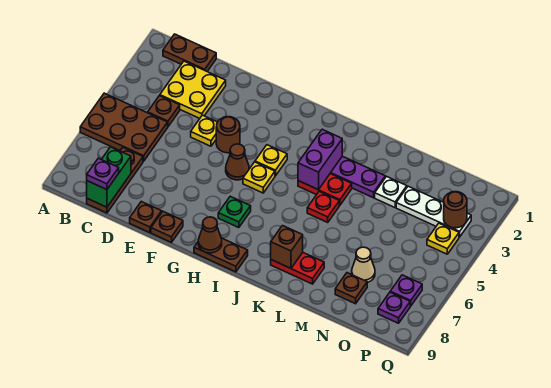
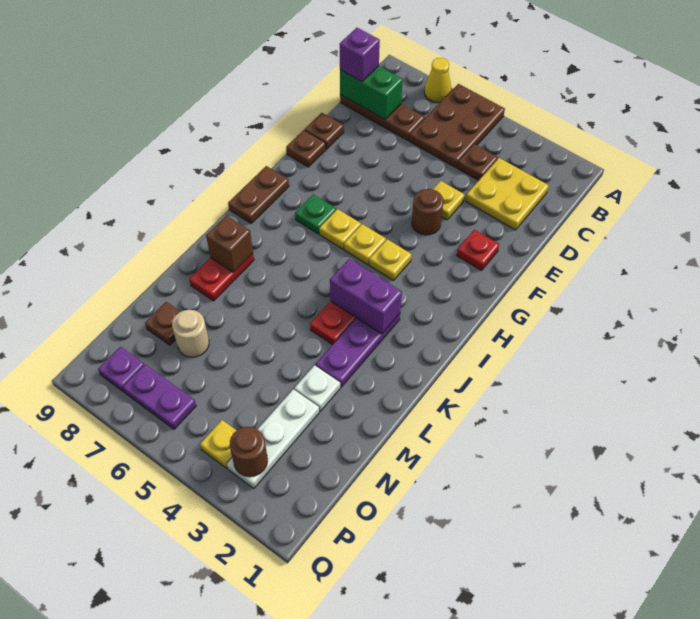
none -> yellow 1x1 cone [424,58,451,103]
brown 1x2 plate [163,34,216,71] -> none
purple 1x1 plate [87,158,119,190] -> purple 1x1 brick [340,28,380,82]
brown 1x1 cone [226,144,249,180] -> none
none -> yellow 1x1 plate [319,209,361,249]
brown 1x1 cone [198,217,222,253] -> none
red 1x1 plate [307,191,339,222] -> red 1x1 plate moved to [457,230,499,270]
tan 1x1 cone [352,247,375,283] -> tan 1x1 round brick [172,310,209,357]
purple 1x1 plate [390,275,422,306] -> purple 1x2 plate [123,364,196,429]

